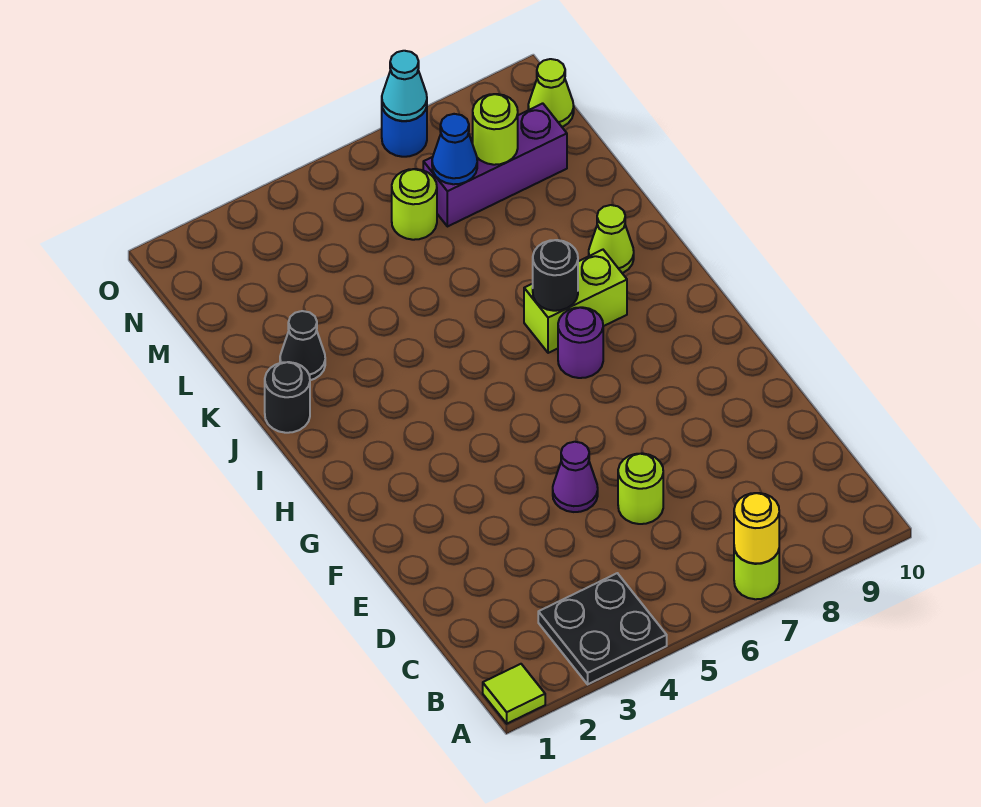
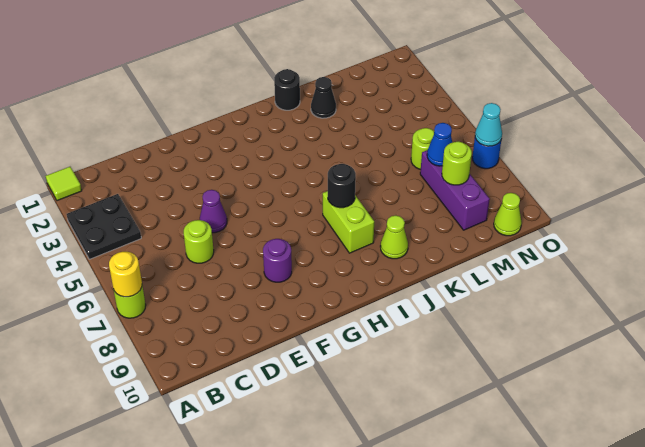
purple 1x1 round brick [558,307,603,378] -> purple 1x1 round brick moved to [263,239,292,282]

